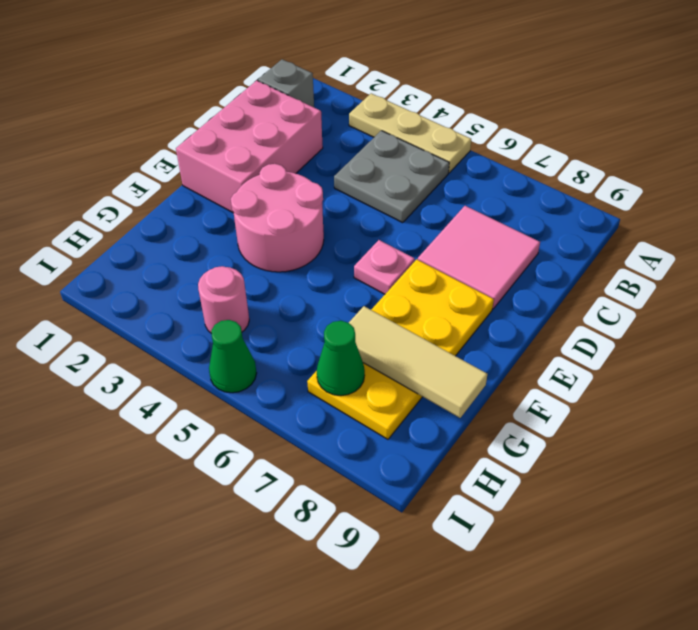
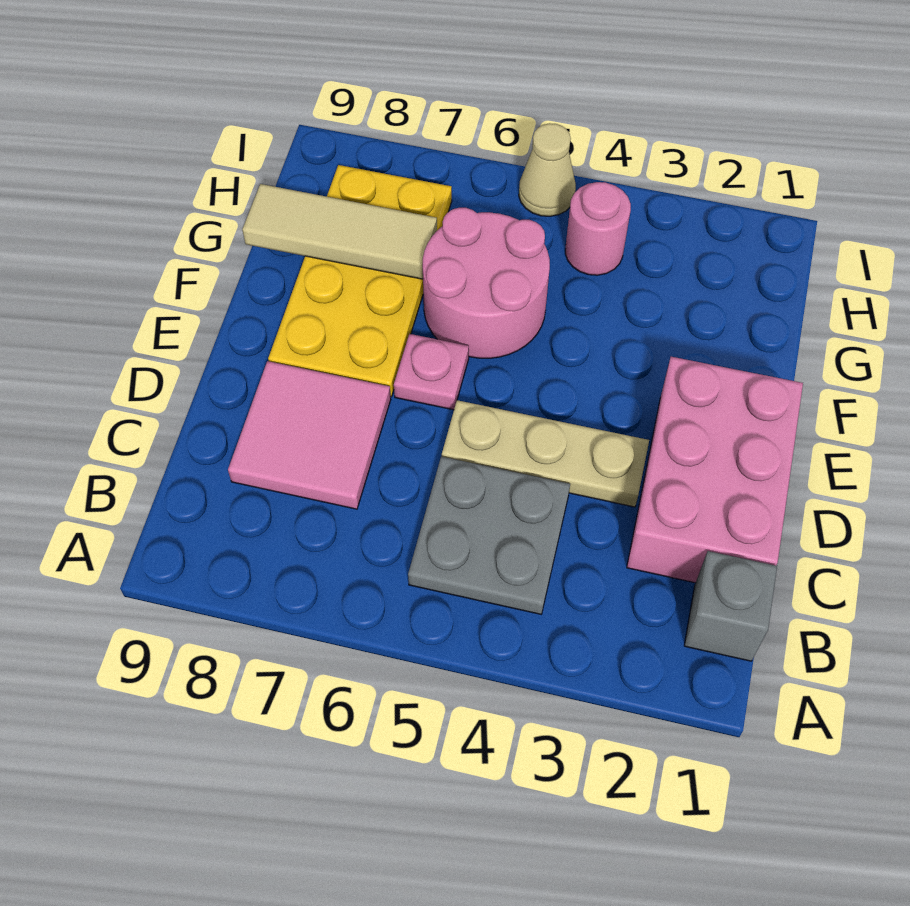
tan 1x3 plate [349,93,471,173] -> tan 1x3 plate moved to [442,400,649,507]
pink 2x2 round brick [231,164,324,272] -> pink 2x2 round brick moved to [423,208,550,358]
green 1x1 cone [317,321,365,396] -> none
green 1x1 cone [209,320,257,393] -> tan 1x1 cone [519,123,576,216]

